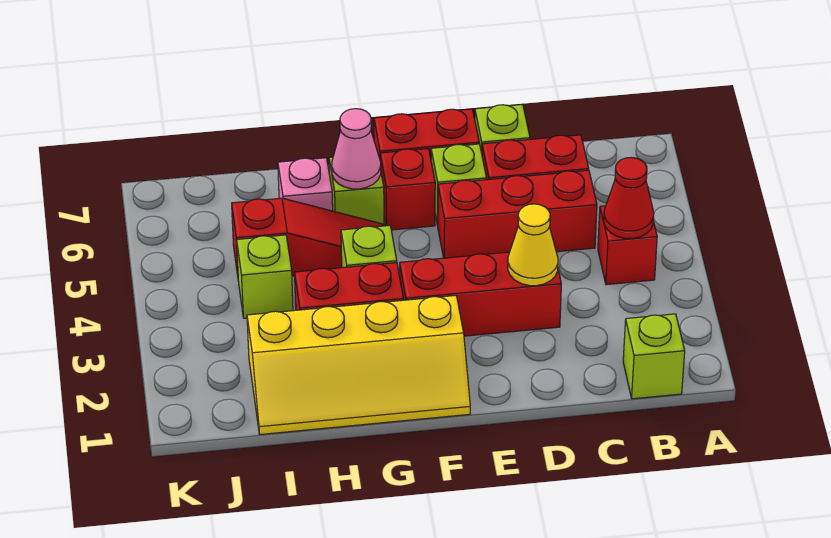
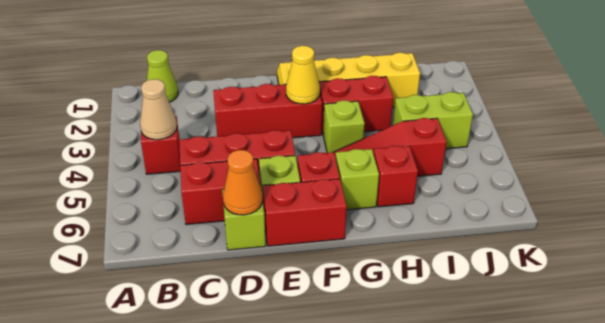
lime 1x1 brick [623,314,685,399] -> lime 1x1 cone [147,50,178,102]
red 1x1 cone [604,157,654,239] -> tan 1x1 cone [140,79,177,140]
yellow 1x1 cone [508,204,558,286] -> yellow 1x1 cone moved to [286,46,320,104]
none -> orange 1x1 cone [223,150,262,215]
pink 1x1 cone [332,109,381,189] -> none
pink 1x1 brick [278,158,333,211] -> red 1x1 brick [373,146,418,207]
lime 1x1 brick [237,235,293,318] -> lime 1x2 brick [393,92,473,149]

